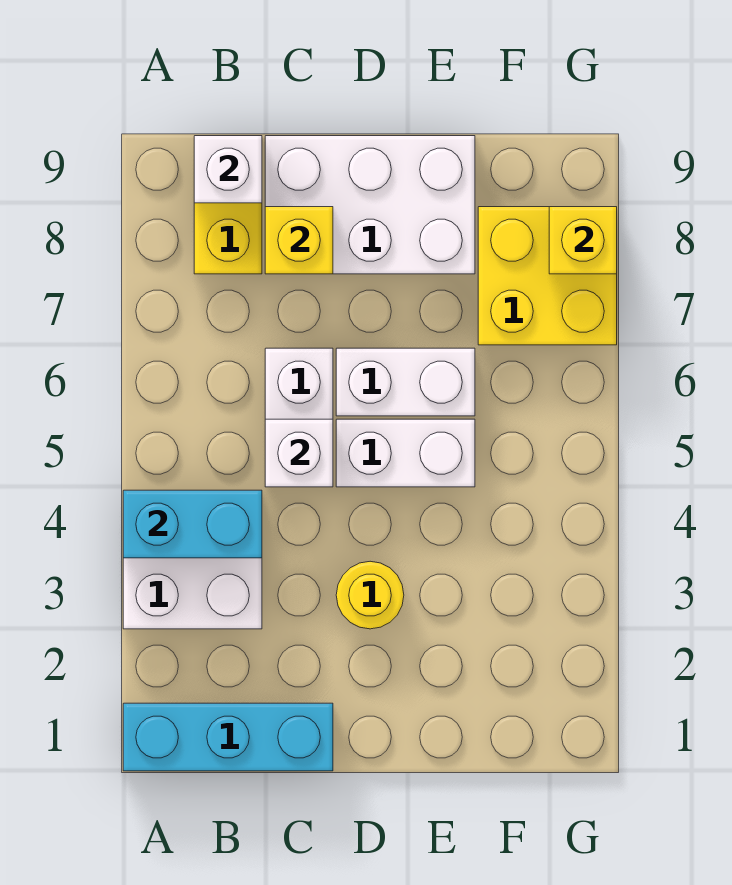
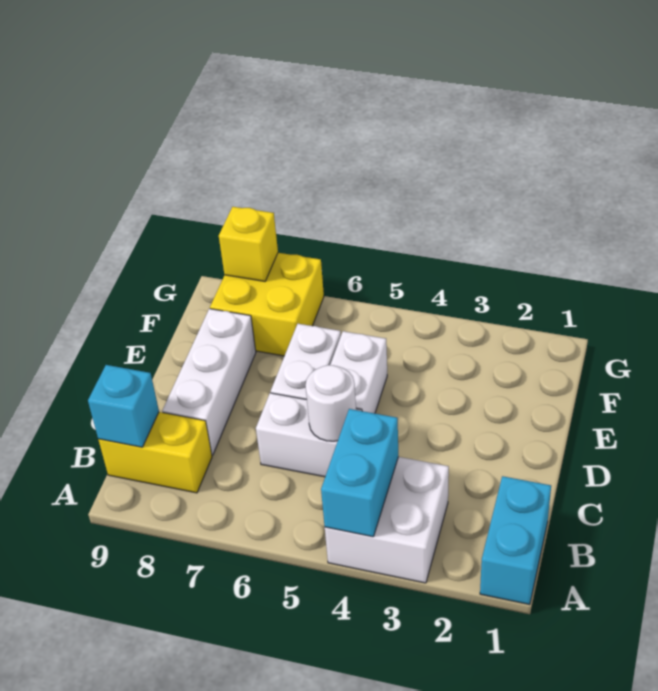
cyan 1x3 brick [123,703,333,771] -> cyan 1x2 brick [480,476,551,605]
white 1x1 brick [194,136,262,203] -> cyan 1x1 brick [88,365,159,447]
white 1x1 brick [265,419,333,487] -> white 1x1 round brick [305,365,356,441]
white 2x3 brick [265,136,475,274] -> white 1x3 brick [162,309,256,455]
yellow 1x1 brick [265,207,333,274] -> none
yellow 1x1 round brick [336,561,404,629] -> none

